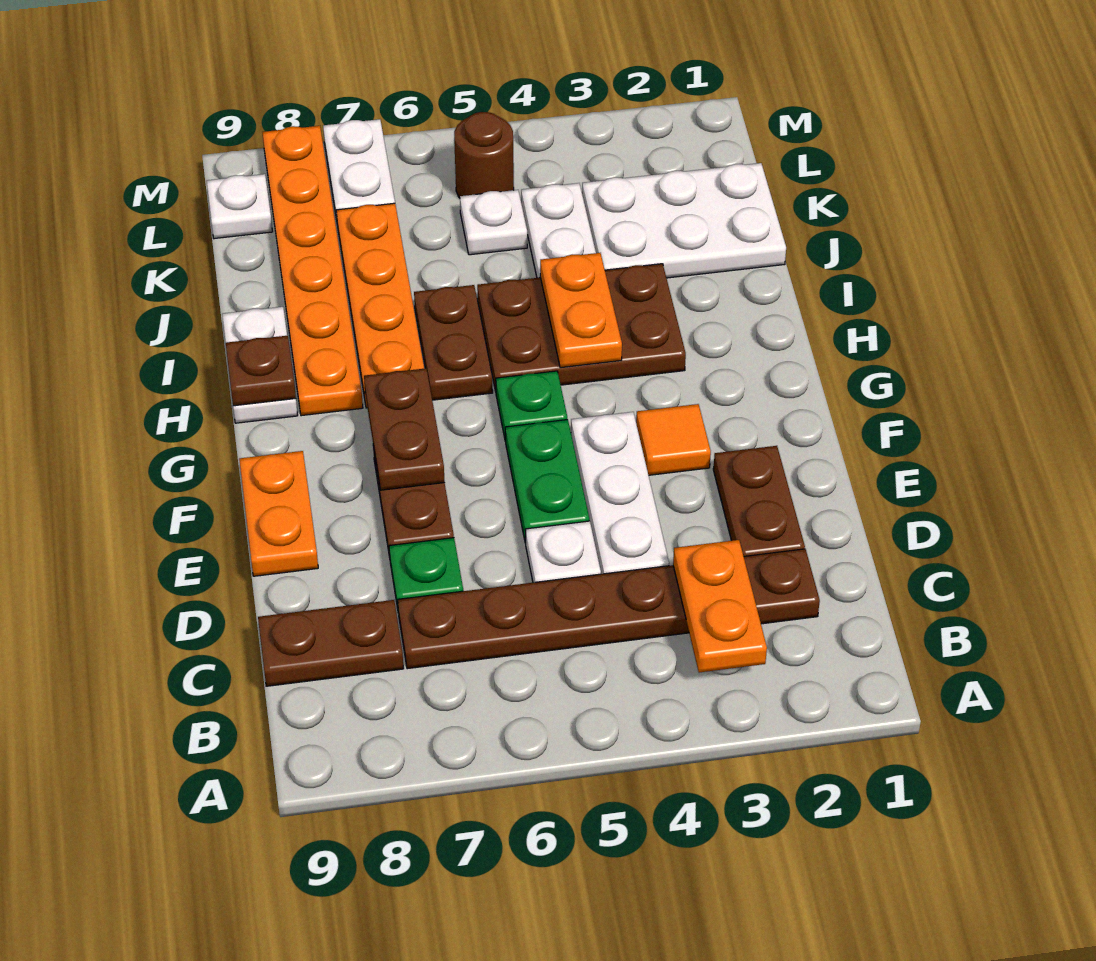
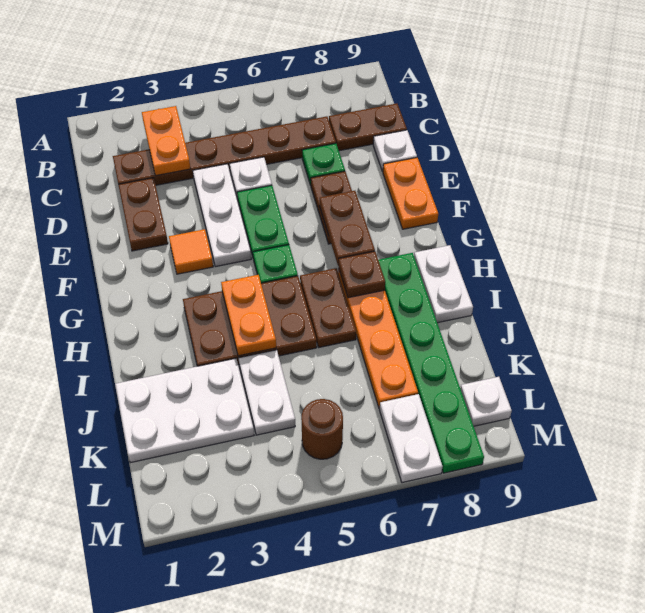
orange 1x6 plate [263,126,363,416] -> green 1x6 plate [378,253,484,473]
brown 1x1 plate [226,335,296,406] -> brown 1x1 plate moved to [339,251,385,298]
white 1x1 plate [460,190,527,255] -> white 1x1 plate moved to [373,130,417,172]

